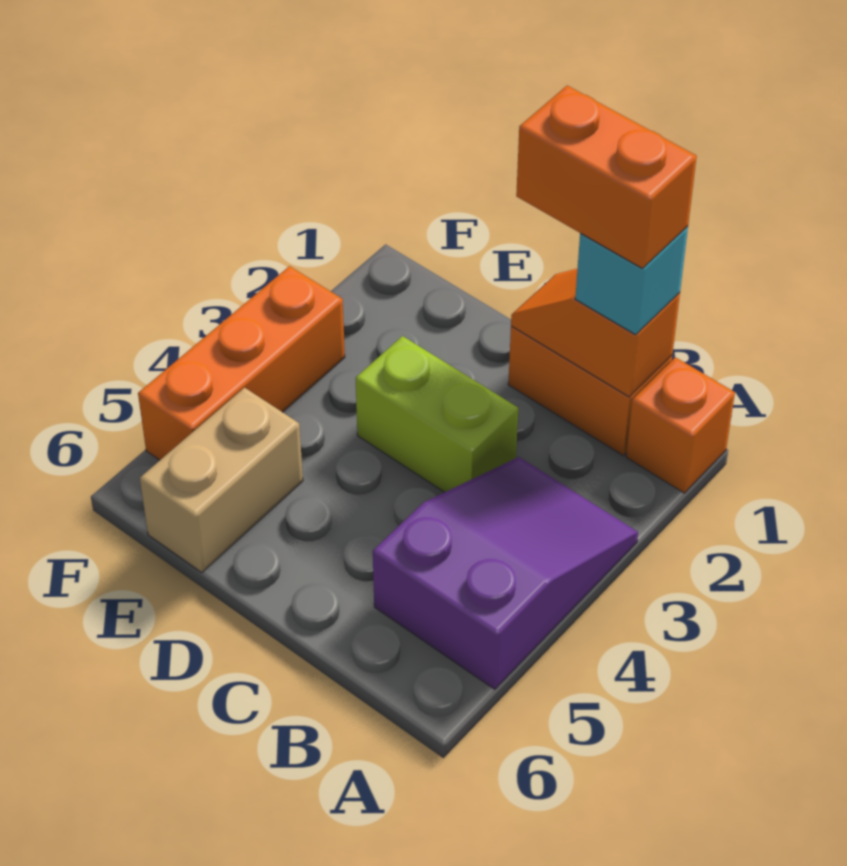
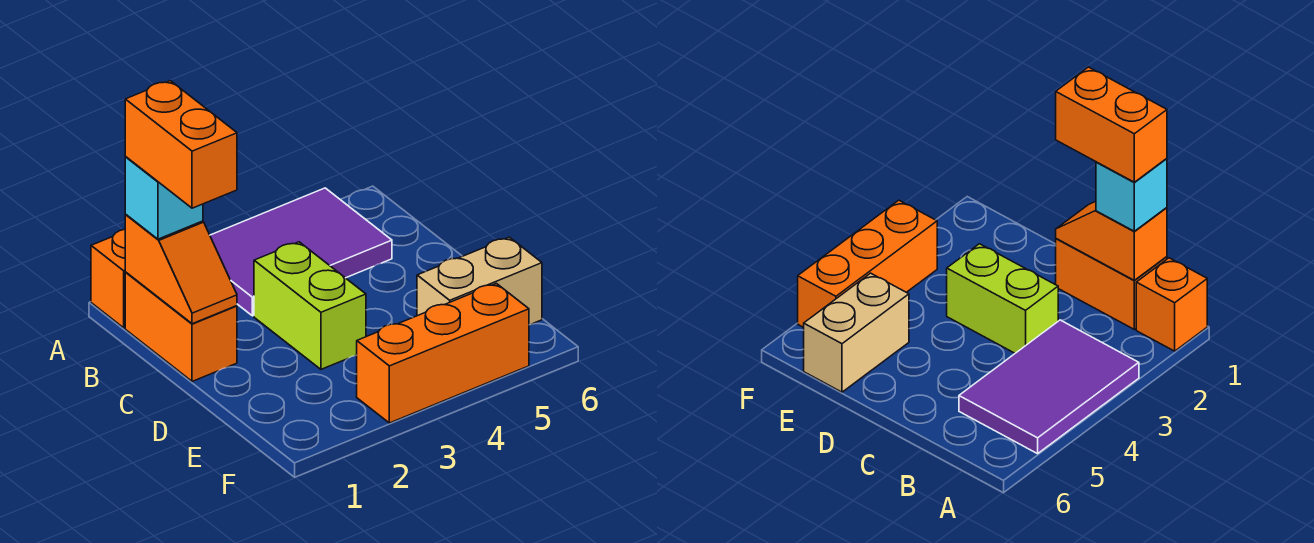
purple 2x3 slope [373,457,638,689] -> purple 2x3 tile [210,188,392,316]

